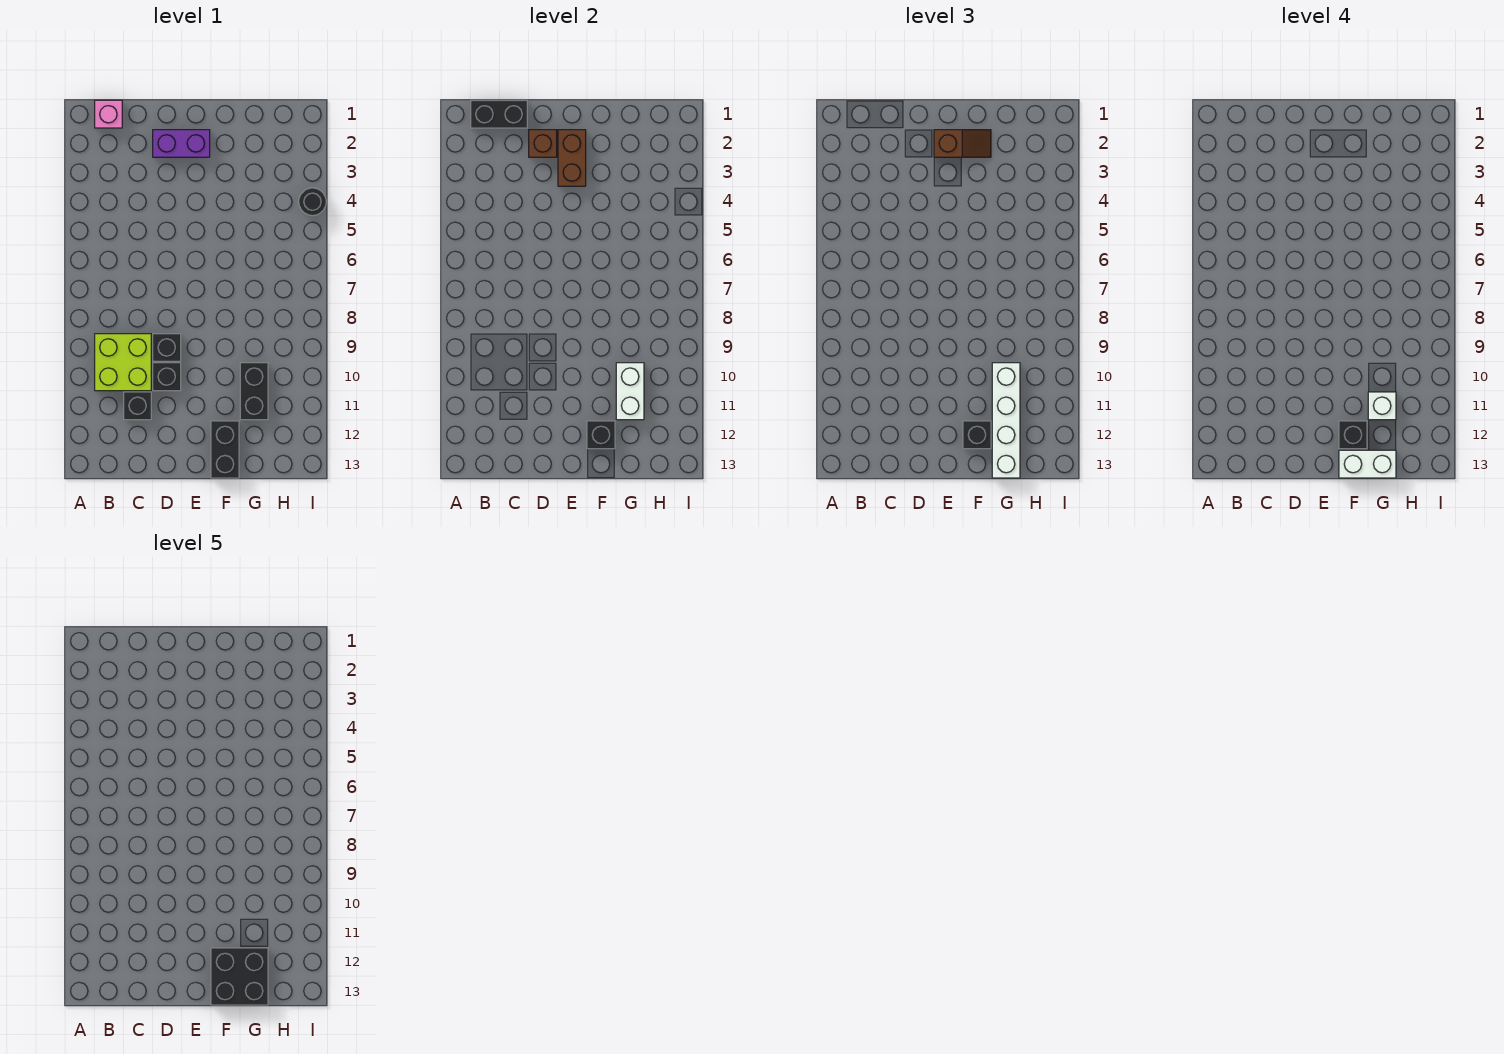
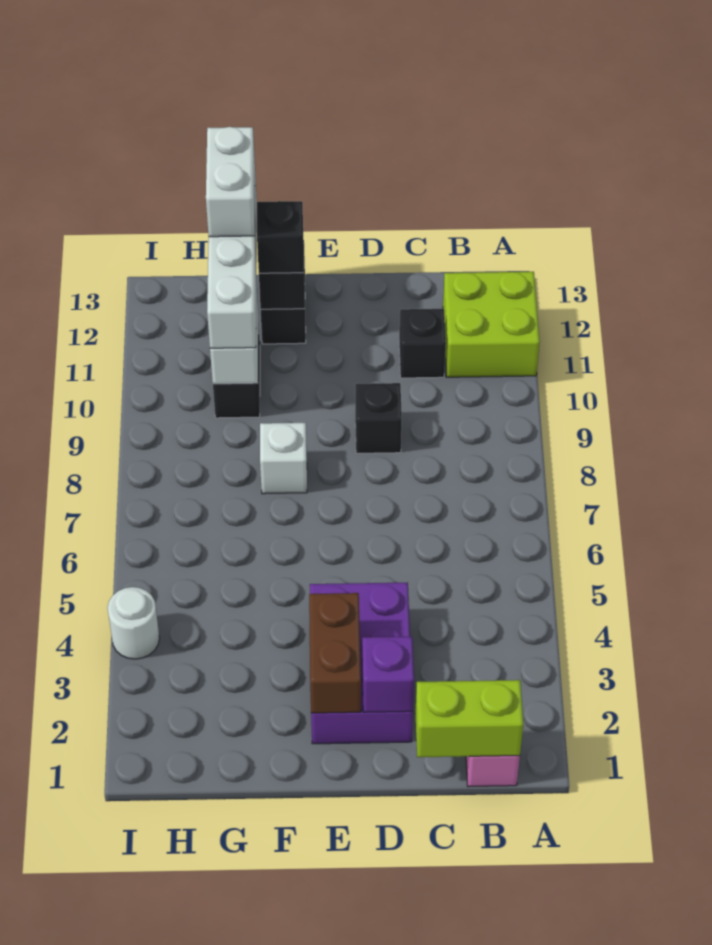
black 1x2 brick [471,100,527,128] -> lime 1x2 brick [415,680,523,757]
lime 2x2 brick [95,334,151,391] -> lime 2x2 brick moved to [443,272,540,377]
purple 1x2 brick [153,130,210,157] -> purple 2x3 brick [310,583,413,744]
brown 1x1 brick [529,130,557,157] -> purple 1x1 brick [362,637,414,712]
black 1x1 brick [153,363,181,391] -> none
brown 1x2 slope [934,130,991,157] -> none
black 1x1 brick [1339,421,1367,449] -> none
black 2x2 brick [211,948,268,1005] -> none
white 1x2 brick [1339,450,1396,478] -> white 1x2 brick turned to [206,127,255,237]
white 1x1 brick [1368,392,1396,420] -> white 1x1 brick moved to [260,423,307,494]
black 1x1 round brick [299,188,326,216] -> white 1x1 round brick [107,587,160,659]

